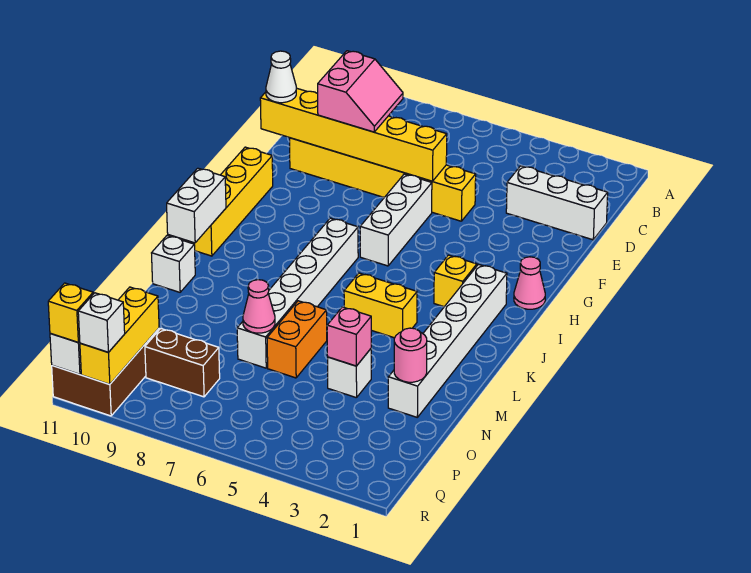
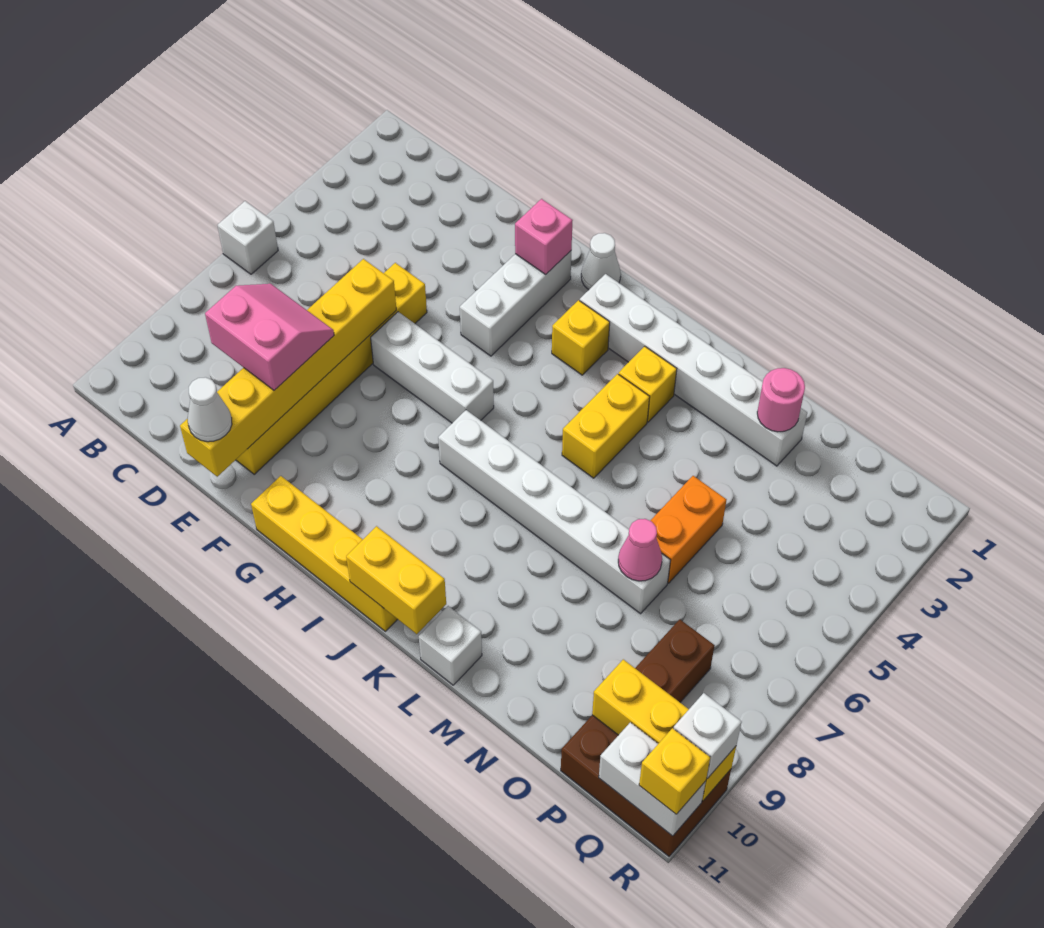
white 1x3 brick [506,166,608,240] -> white 1x3 brick moved to [460,251,571,356]
pink 1x1 cone [514,257,545,309] -> white 1x1 cone [581,233,621,290]
white 1x2 brick [167,168,226,243] -> yellow 1x2 brick [346,526,446,634]
none -> yellow 1x1 brick [619,346,677,422]
orange 1x2 brick [267,301,327,378] -> orange 1x2 brick turned to [650,476,727,583]
white 1x1 brick [328,349,371,398] -> white 1x1 brick moved to [217,201,278,274]
pink 1x1 brick [327,307,371,366] -> pink 1x1 brick moved to [515,199,573,274]

